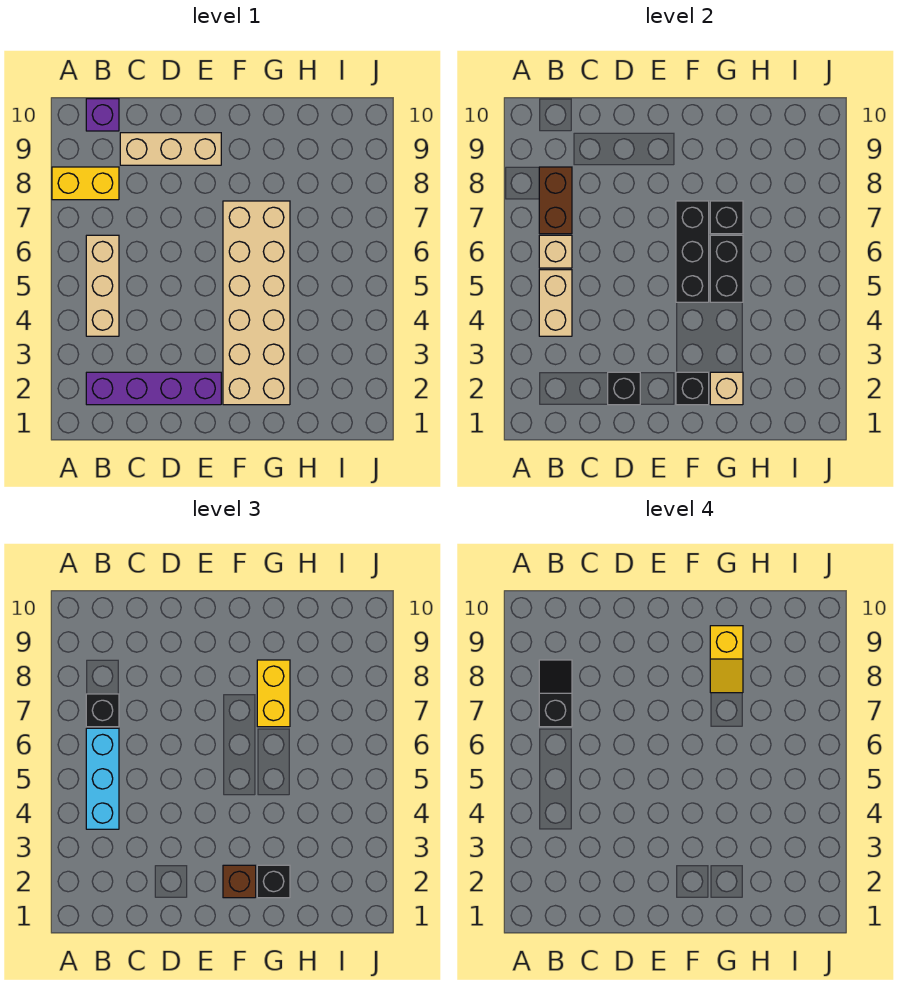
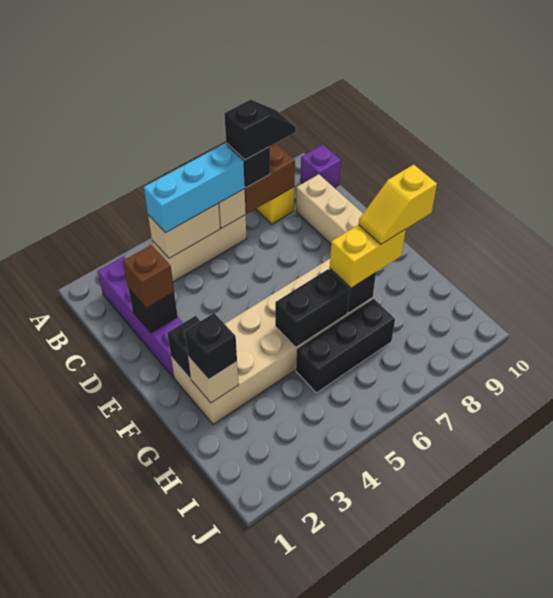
brown 1x1 brick [223,865,256,898] -> brown 1x1 brick moved to [123,245,174,308]
black 1x3 brick [676,201,709,302] -> black 1x3 brick moved to [296,299,395,393]

